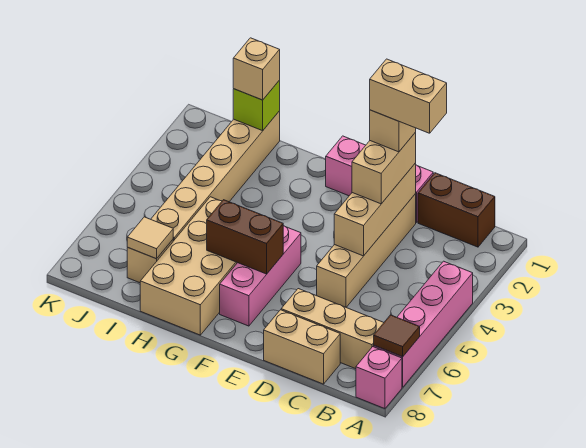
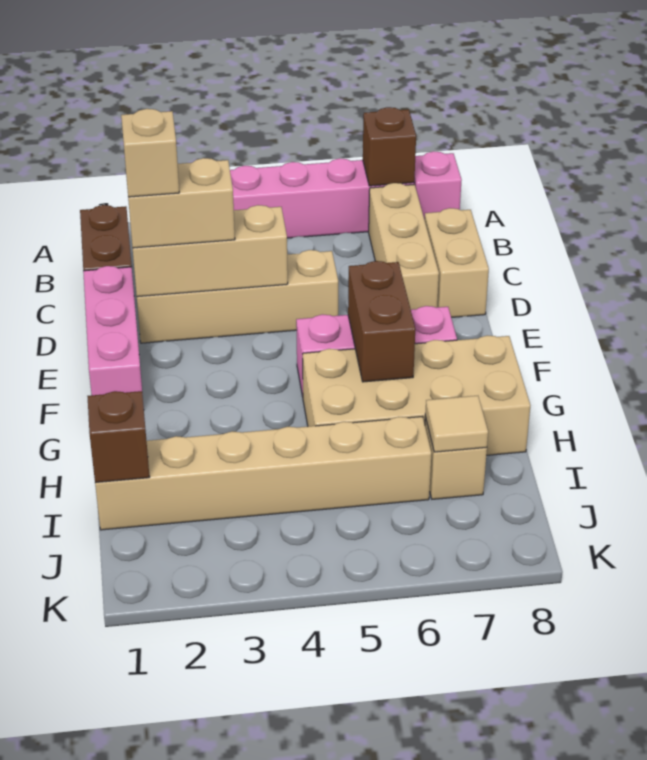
brown 1x1 tile [374,315,420,357] -> brown 1x1 brick [363,107,416,186]
tan 1x2 brick [370,59,447,133] -> none
lime 1x1 brick [233,80,280,131] -> brown 1x1 brick [87,391,150,483]
tan 1x1 brick [233,38,280,100] -> none

